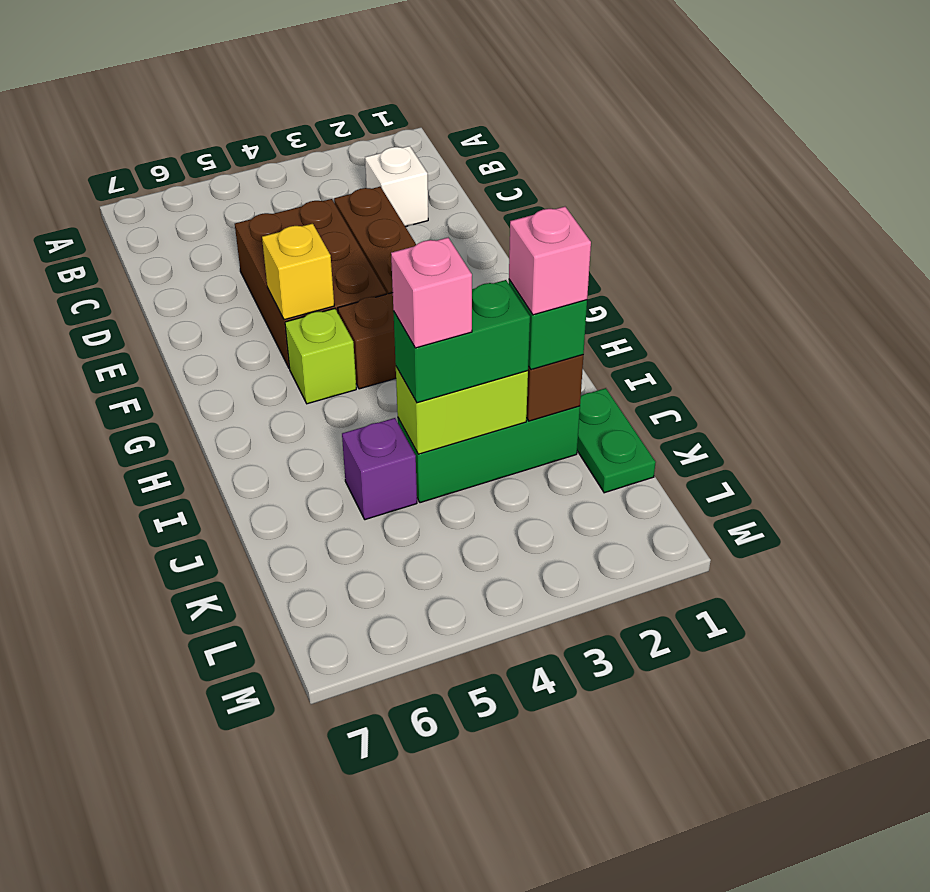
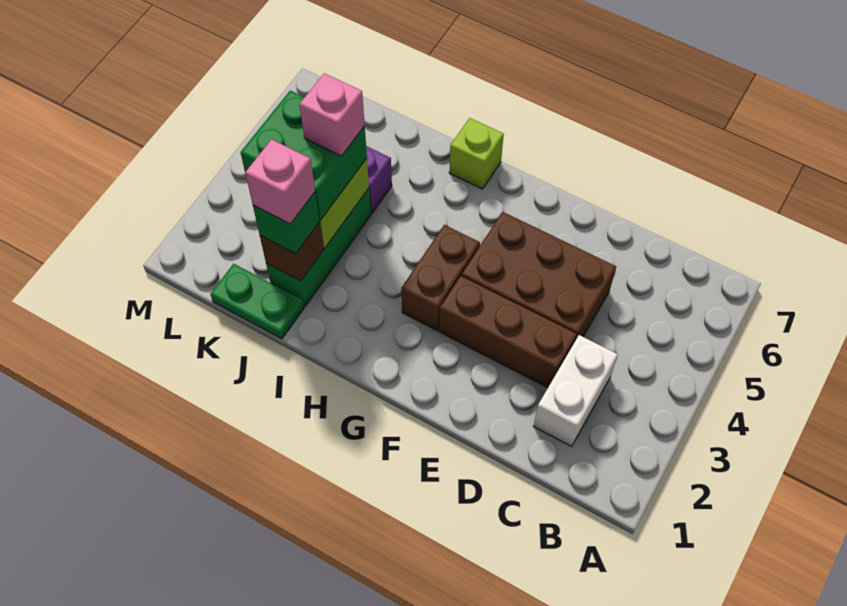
white 1x1 brick [365,146,428,227] -> white 1x2 brick [534,335,618,446]
yellow 1x1 brick [262,224,334,320] -> none
lime 1x1 brick [285,309,356,404] -> lime 1x1 brick moved to [449,118,504,189]
green 1x2 brick [393,280,530,403] -> green 2x2 brick [241,91,367,220]

